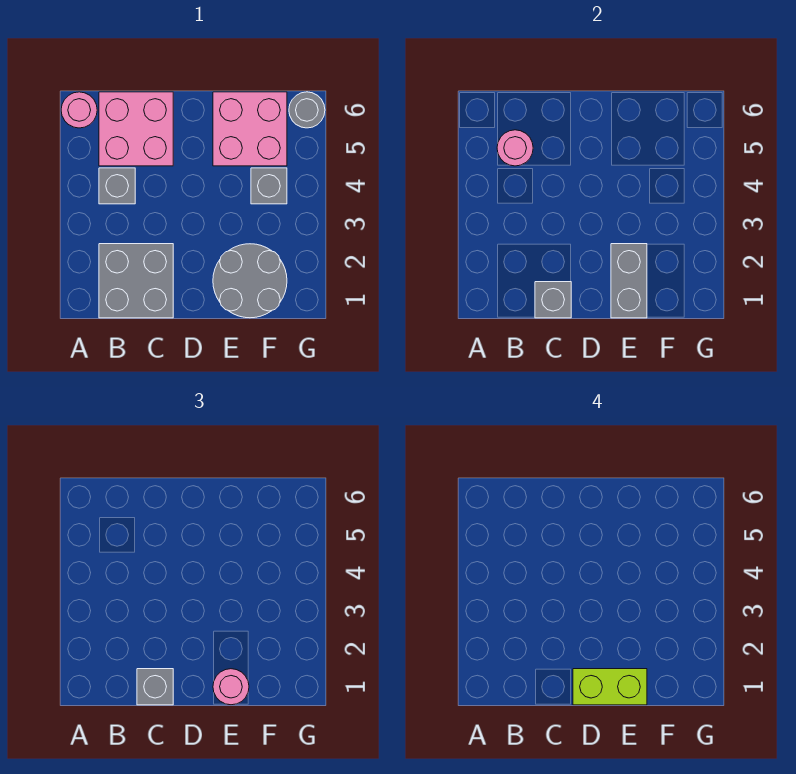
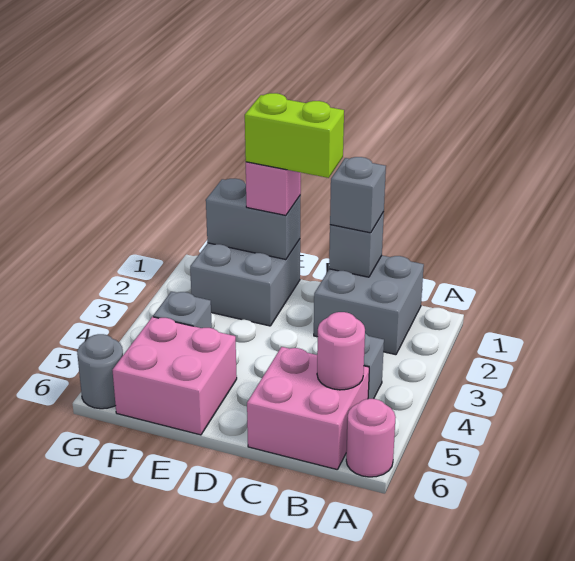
grey 2x2 round brick [213,244,287,318] -> grey 2x2 brick [190,239,300,326]
grey 1x2 brick [611,244,647,318] -> grey 1x2 brick turned to [206,179,301,260]
pink 1x1 round brick [213,669,249,705] -> pink 1x1 brick [246,162,301,215]

